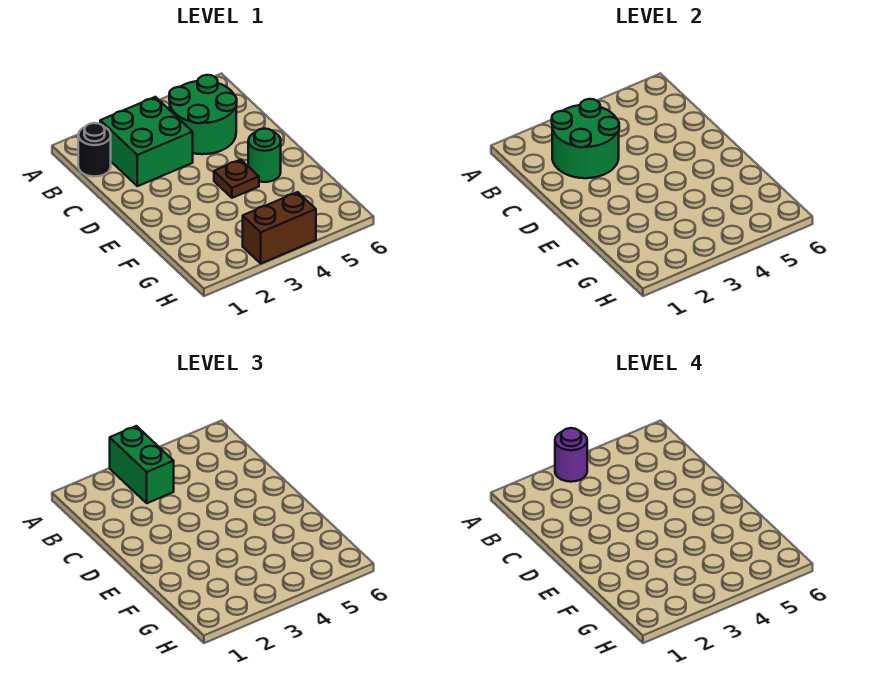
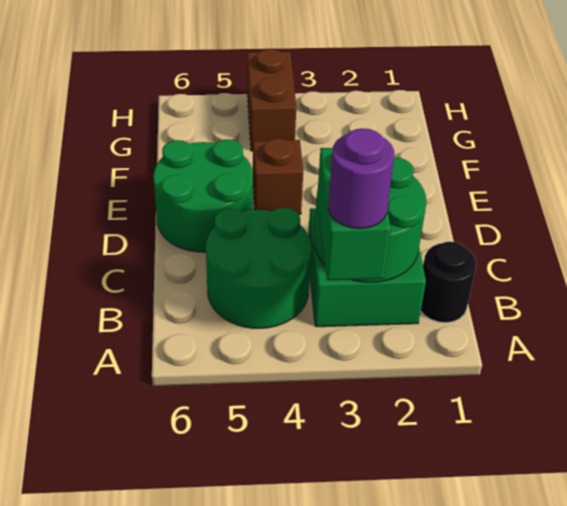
brown 1x1 plate [214,160,259,198] -> brown 1x1 brick [253,138,303,214]
green 1x1 round brick [248,129,281,182] -> green 2x2 round brick [153,139,253,252]
brown 1x2 brick [243,192,316,263] -> brown 1x2 brick turned to [247,49,296,151]

